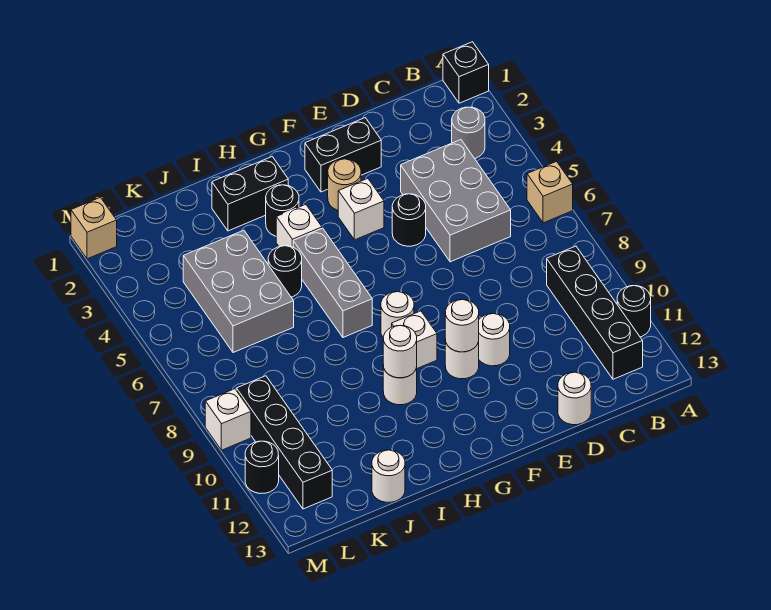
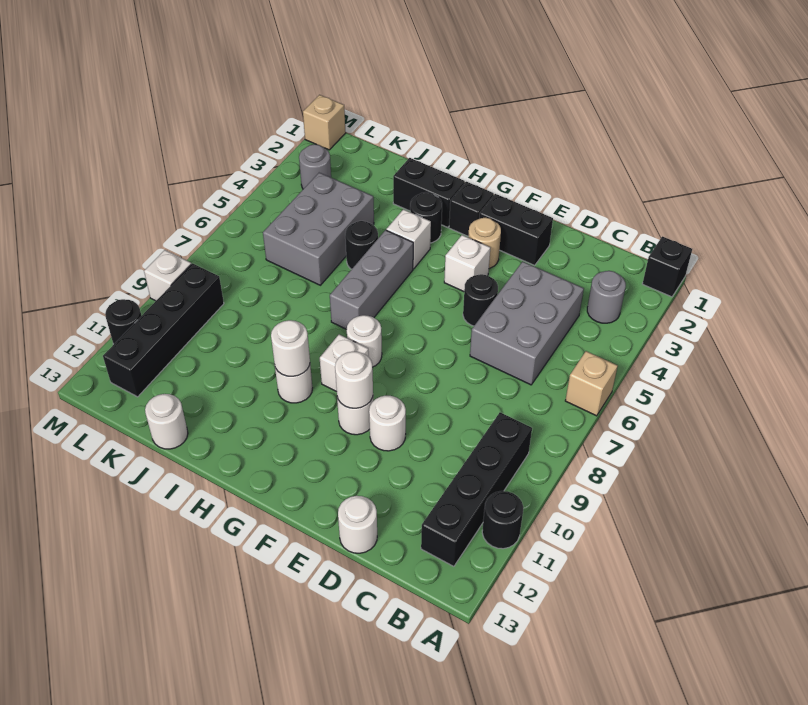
none -> black 1x1 brick [449,182,494,236]
none -> grey 1x1 round brick [299,144,331,189]

